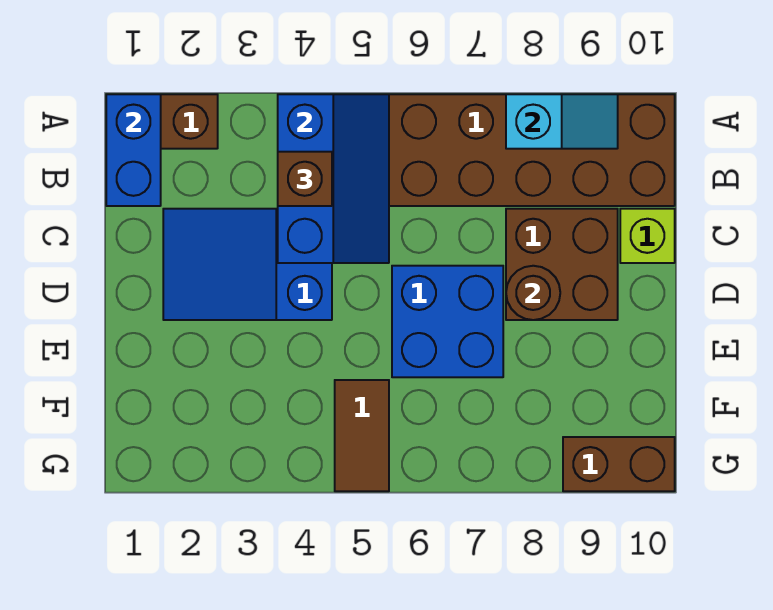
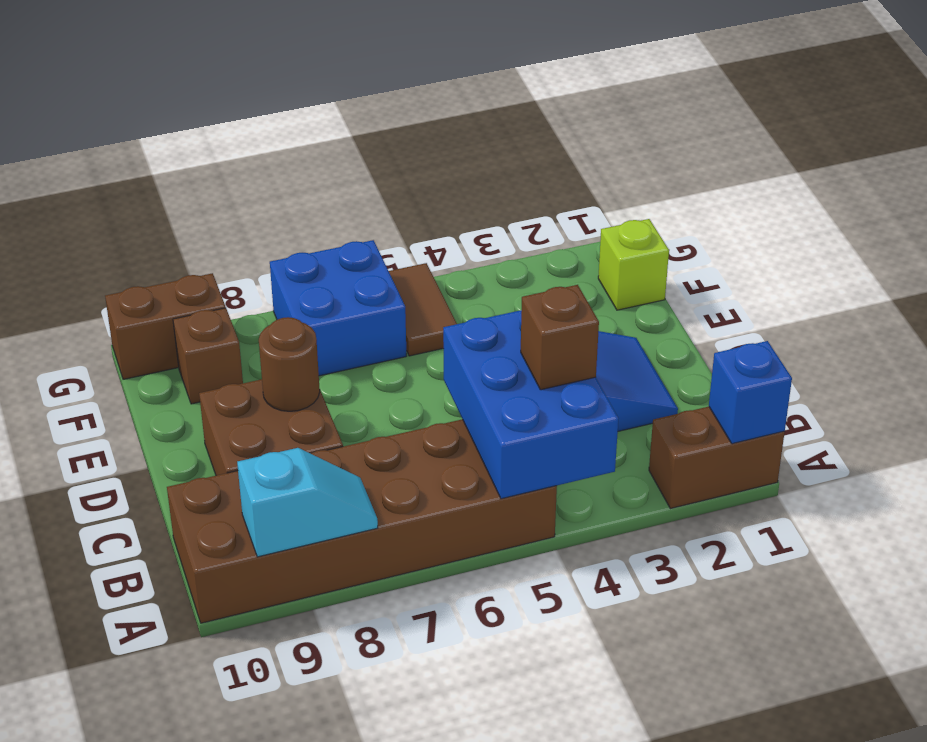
blue 1x2 brick [106,94,161,206] -> blue 1x1 brick [709,341,792,444]
blue 2x3 slope [278,94,389,263] -> blue 2x3 brick [443,310,618,499]
cyan 1x2 slope [506,94,618,149] -> cyan 1x2 slope turned to [237,448,378,557]
lime 1x1 brick [620,209,675,263] -> lime 1x1 brick moved to [598,219,669,310]
blue 2x2 brick [392,266,503,377] -> blue 2x2 brick moved to [270,240,406,376]
none -> brown 1x1 brick [173,308,243,404]

